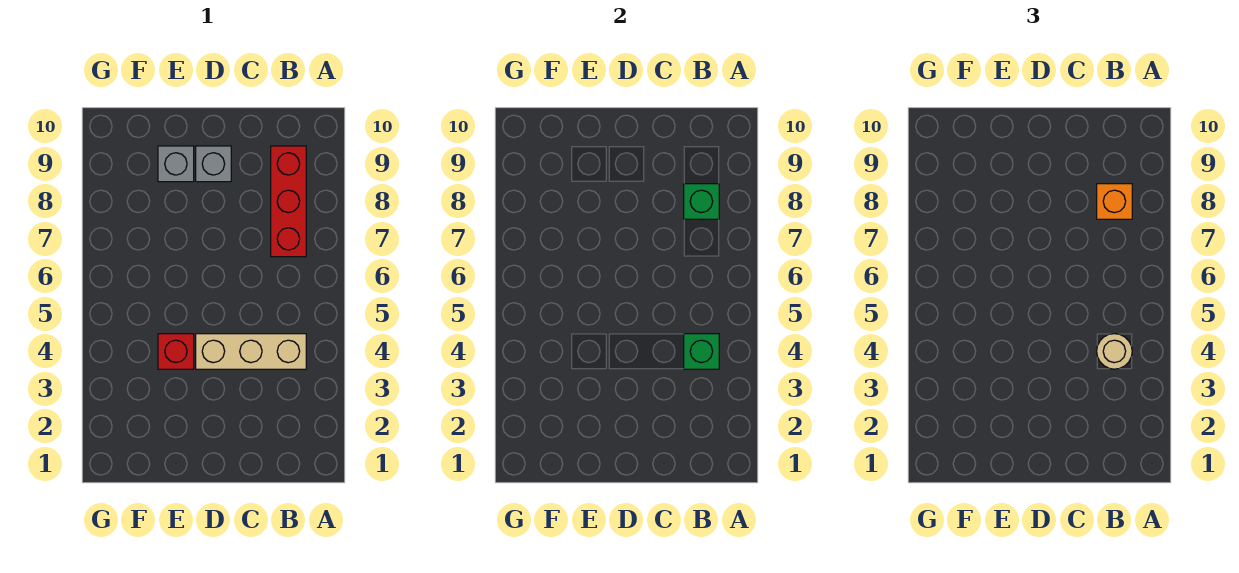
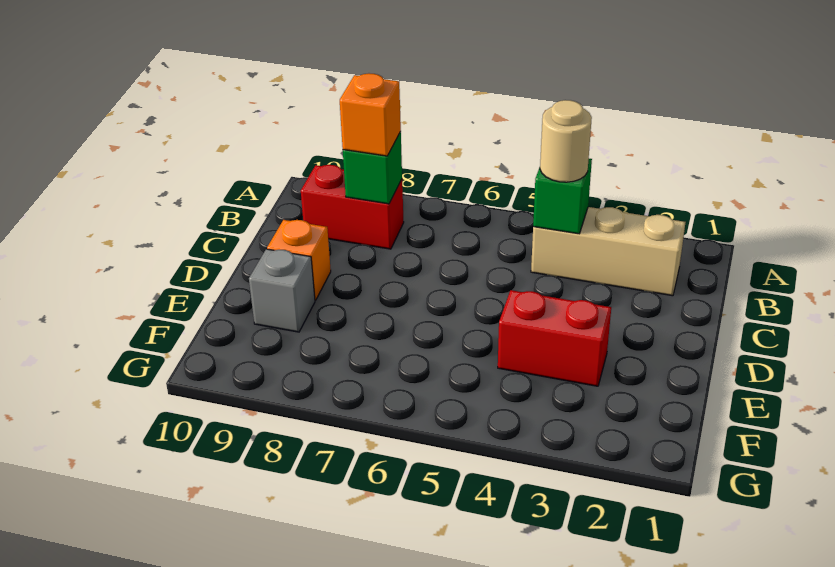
tan 1x3 brick [196,334,306,369] -> tan 1x3 brick turned to [531,207,685,296]
red 1x3 brick [271,146,306,257] -> red 1x2 brick [301,165,404,249]
grey 1x1 brick [196,146,231,182] -> orange 1x1 brick [267,220,331,300]
red 1x1 brick [158,334,194,369] -> red 1x2 brick [498,290,611,386]

